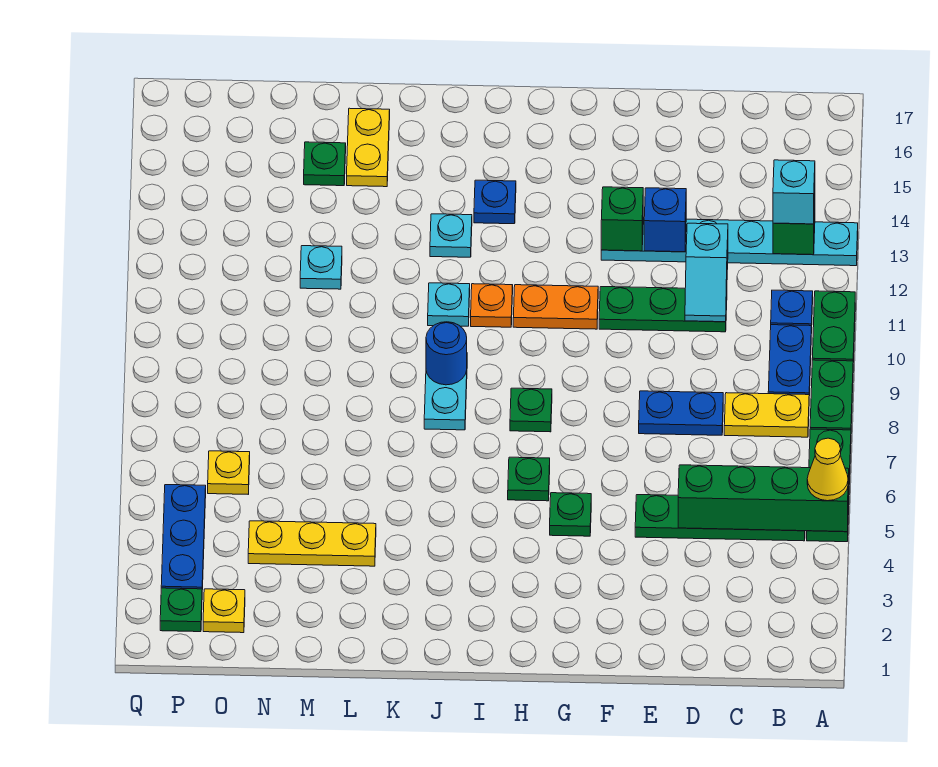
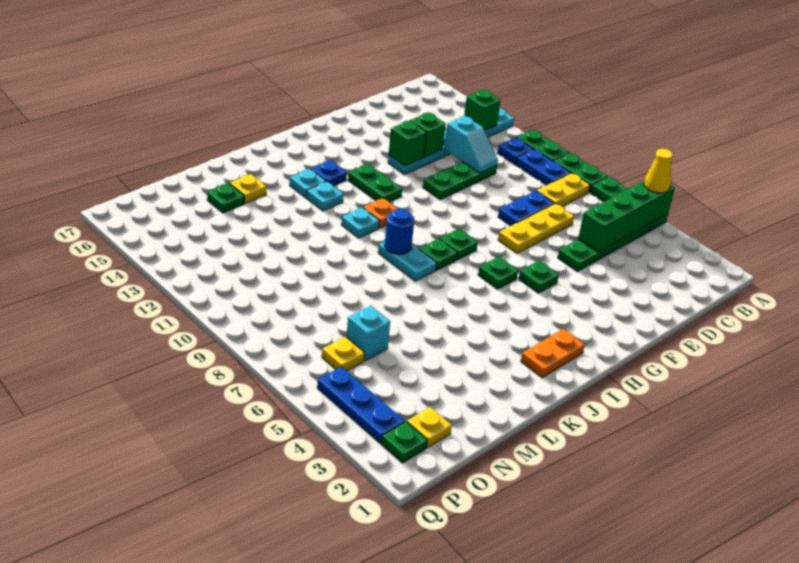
cyan 1x1 brick [773,160,815,224] -> cyan 1x1 brick moved to [347,306,390,361]
blue 1x1 brick [644,188,686,252] -> green 1x1 brick [410,112,446,157]
orange 1x2 plate [513,285,598,329] -> orange 1x2 plate moved to [521,329,585,378]
none -> green 1x2 plate [348,164,402,202]
none -> green 1x1 plate [419,239,457,270]
yellow 1x3 plate [248,521,376,566] -> yellow 1x3 plate moved to [498,204,574,253]
yellow 1x2 plate [347,108,390,187] -> yellow 1x1 plate [230,174,266,203]
cyan 1x1 plate [300,246,342,289] -> cyan 1x1 plate moved to [290,169,326,198]

